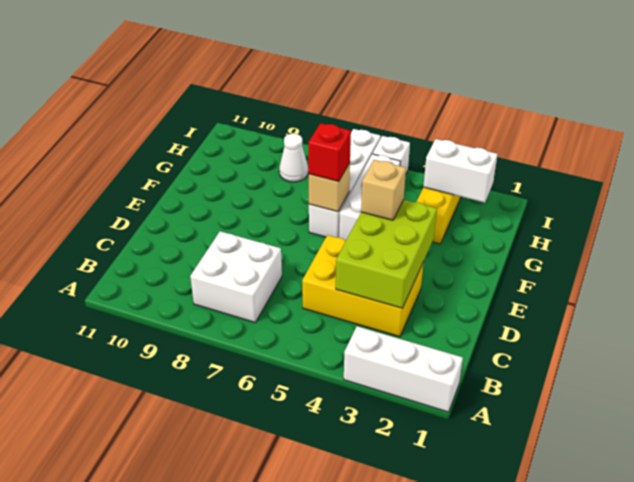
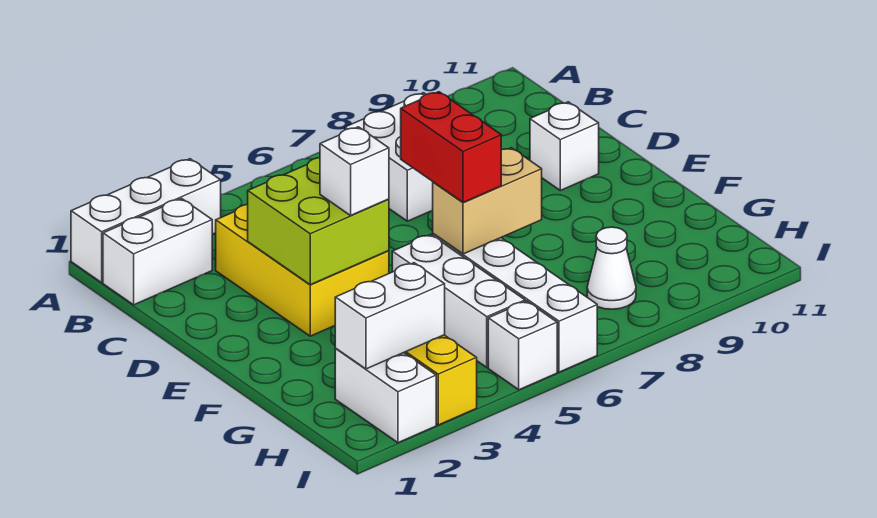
none -> white 1x2 brick [103,199,212,305]
yellow 2x3 brick [302,235,424,337] -> yellow 2x3 brick turned to [216,205,389,336]
lime 2x3 brick [336,200,437,308] -> lime 2x2 brick [248,158,389,285]
none -> white 1x1 brick [530,102,599,191]
tan 1x1 brick [361,160,406,220] -> white 1x1 brick [320,127,389,215]
tan 1x1 brick [309,163,350,212] -> tan 1x2 brick [433,148,542,254]
red 1x1 brick [308,123,351,181] -> red 1x2 brick [401,92,501,202]
none -> white 1x2 brick [335,349,436,443]

